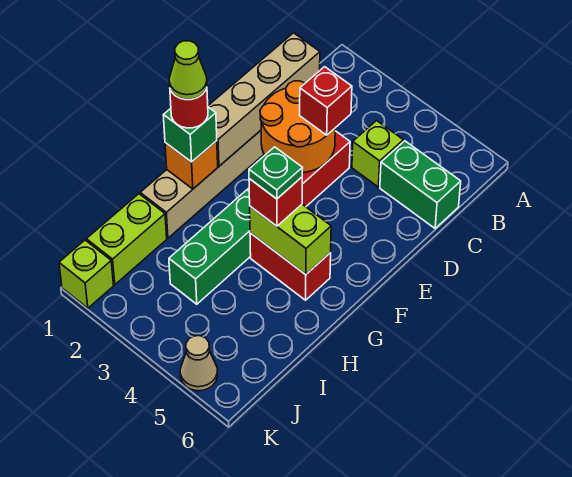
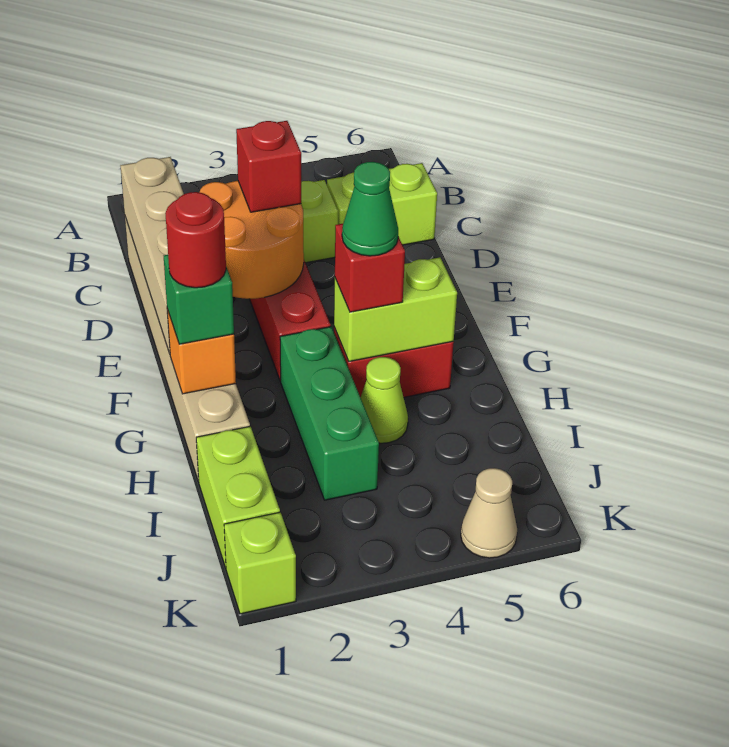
green 1x2 brick [380,141,461,228] -> lime 1x2 brick [327,163,437,245]
lime 1x1 cone [169,41,207,99] -> lime 1x1 cone moved to [361,357,408,443]
green 1x1 plate [249,147,302,199] -> green 1x1 cone [342,162,398,256]

